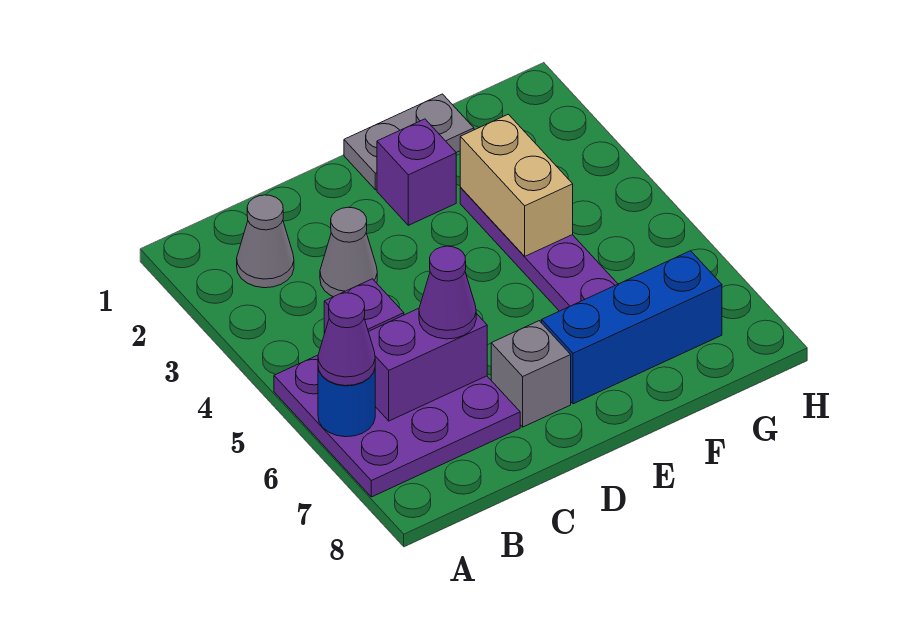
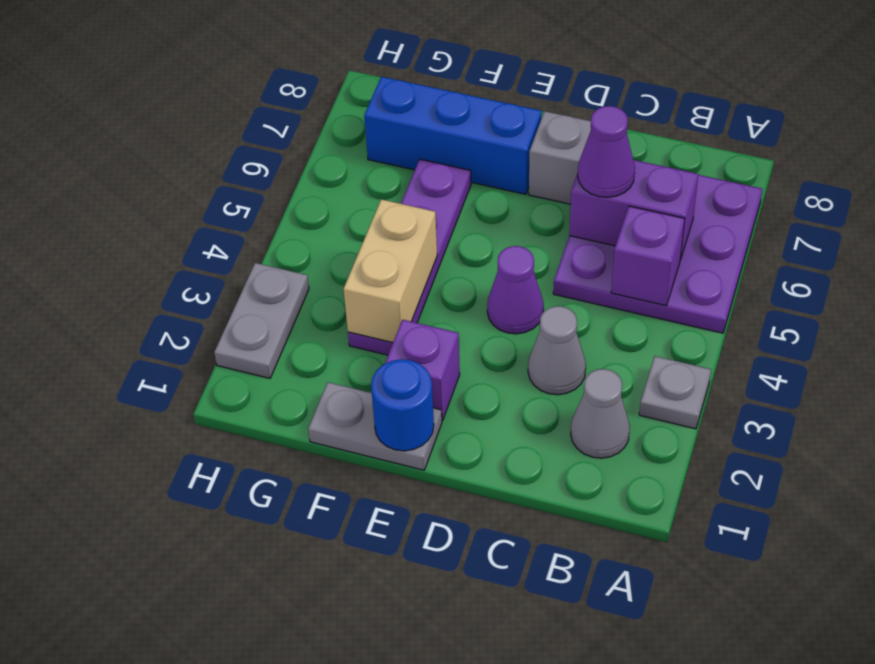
none -> grey 1x1 plate [639,356,711,429]
blue 1x1 round brick [318,368,375,437] -> blue 1x1 round brick moved to [371,359,434,451]
purple 1x1 cone [318,293,375,386] -> purple 1x1 cone moved to [487,246,544,334]
none -> grey 1x2 plate [214,263,309,378]

